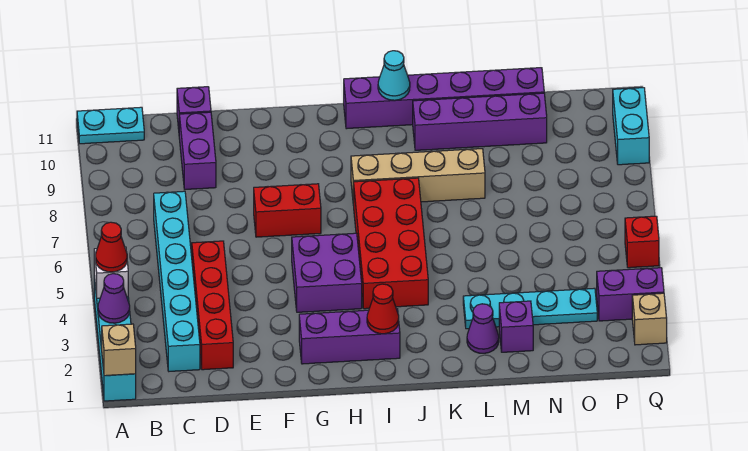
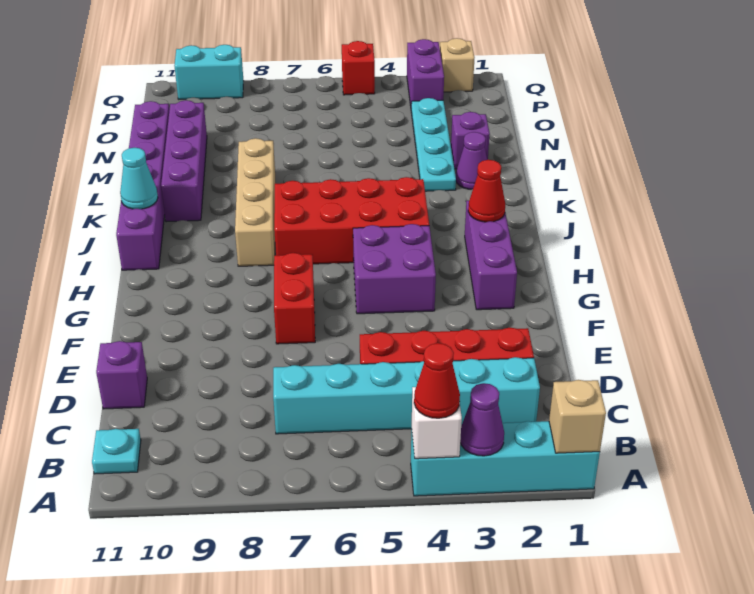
cyan 1x2 plate [77,107,144,144] -> cyan 1x1 plate [92,429,141,474]
purple 1x2 brick [179,112,216,189] -> none

